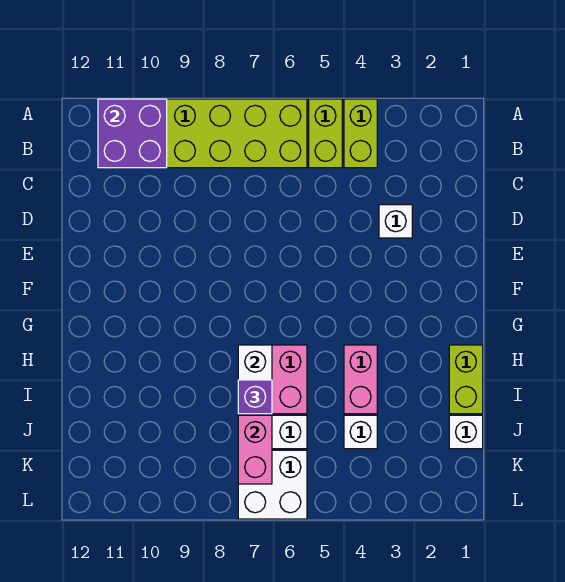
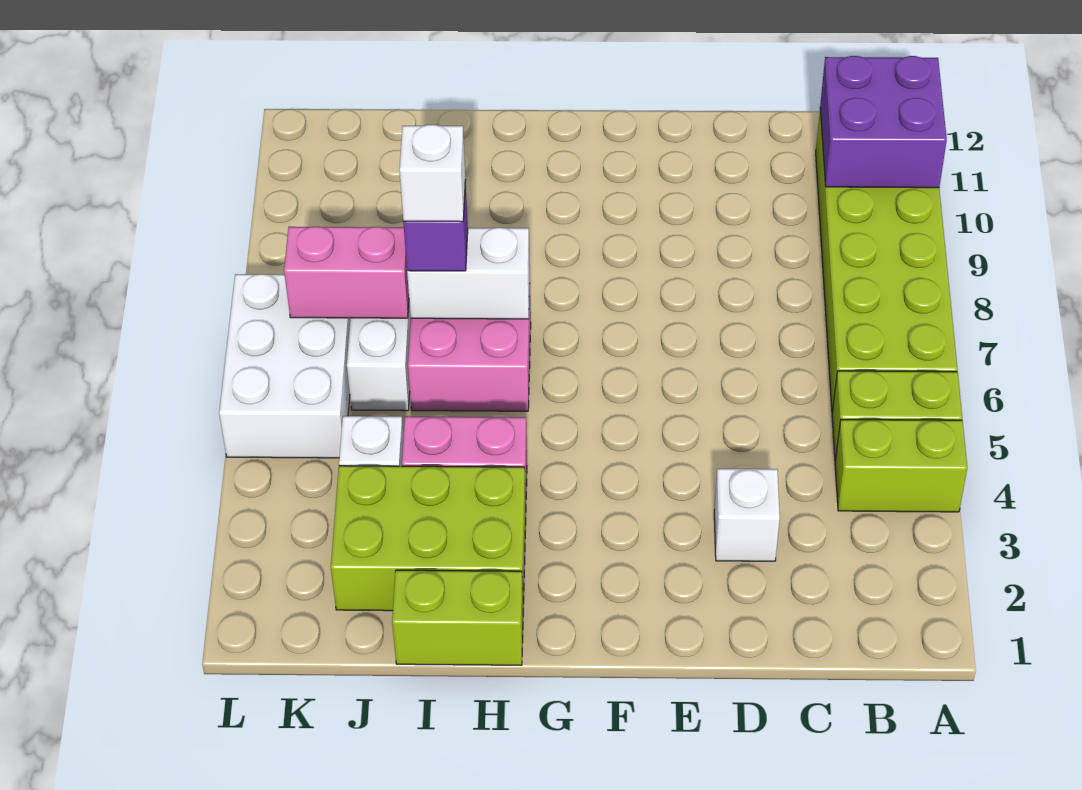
none -> lime 2x3 brick [331,466,526,611]
white 1x1 brick [449,415,483,449] -> white 1x1 brick moved to [399,125,465,222]
white 2x2 brick [238,450,307,519] -> white 2x3 brick [219,274,350,458]

